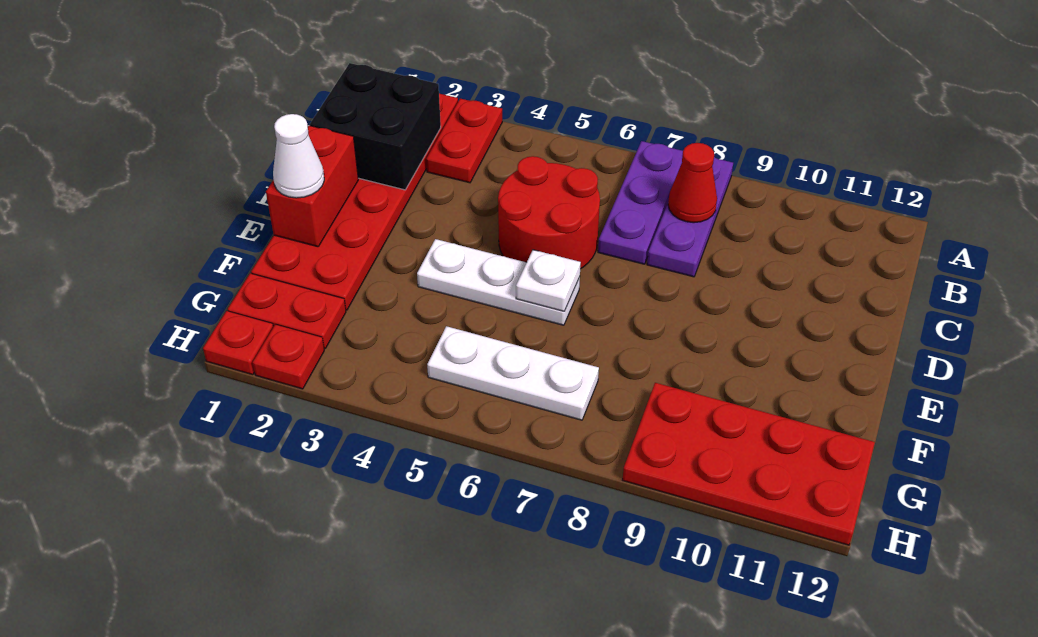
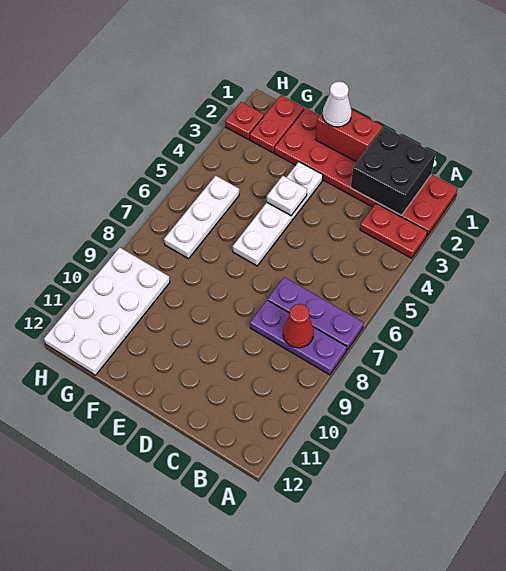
red 2x2 round brick [498,156,600,269] -> none
white 1x3 plate [417,239,580,325] -> white 1x4 plate [233,162,323,266]
white 1x1 plate [516,250,581,311] -> white 1x1 plate moved to [267,176,307,215]
red 2x4 plate [623,383,875,545] -> white 2x4 plate [44,248,170,375]
red 1x1 plate [203,311,273,375] -> none

